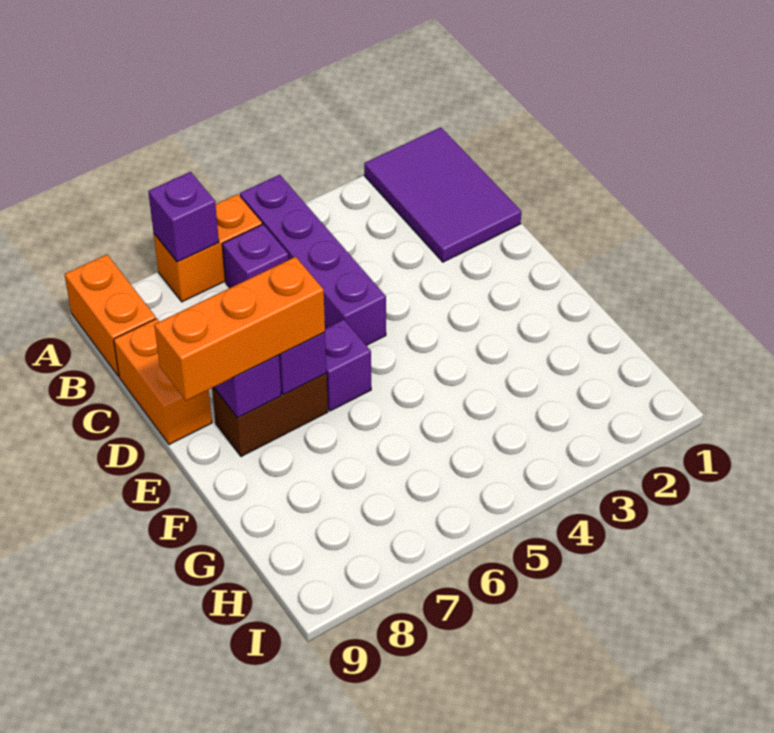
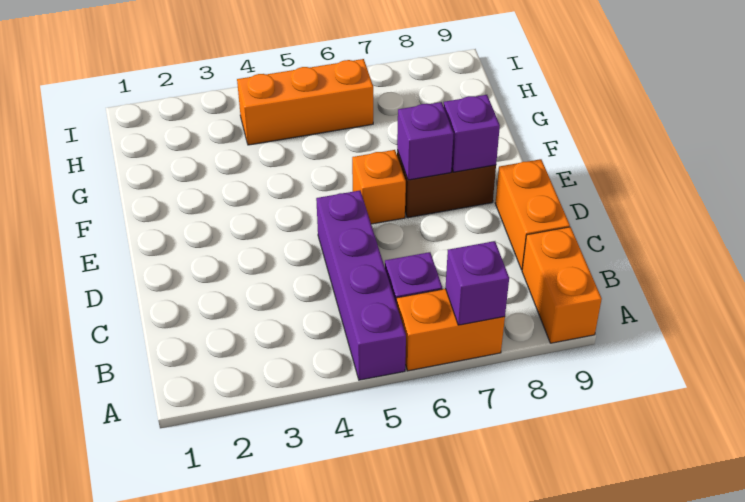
purple 2x3 tile [364,127,521,262] -> none
purple 1x1 brick [325,320,371,411] -> orange 1x1 brick [352,150,406,224]
orange 1x3 brick [154,257,325,401] -> orange 1x3 brick moved to [237,59,373,145]

